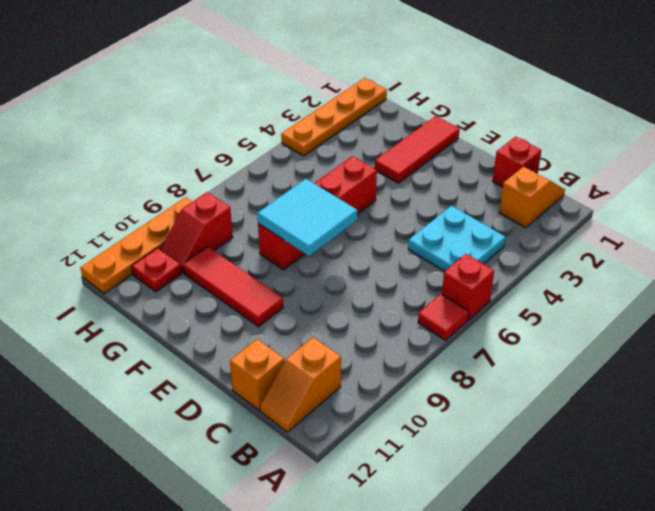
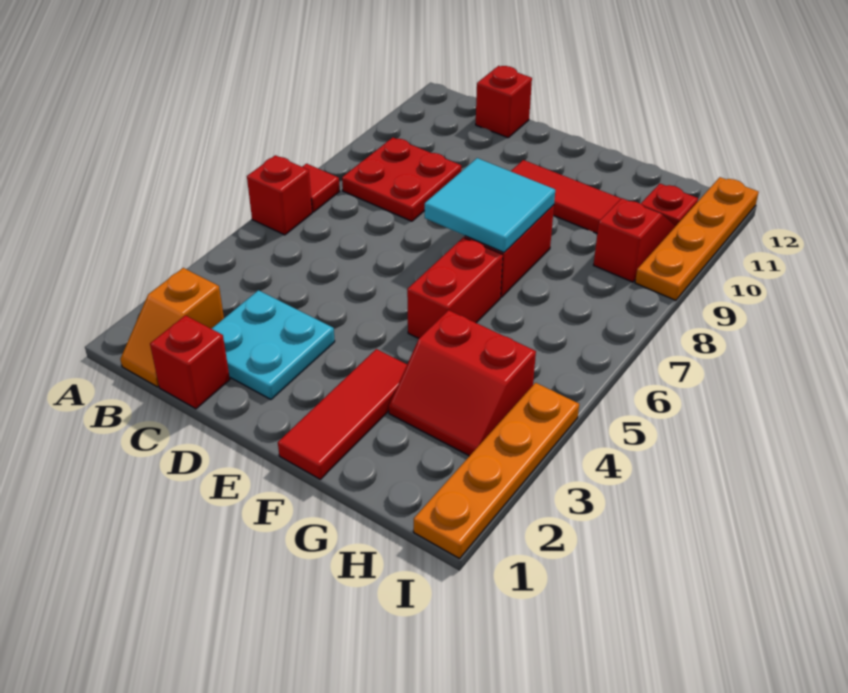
cyan 2x2 plate [408,206,506,272] -> cyan 2x2 plate moved to [212,290,335,400]
none -> red 2x2 plate [342,138,461,221]
orange 1x2 slope [260,338,341,432] -> none
orange 1x1 brick [230,339,284,410] -> red 1x1 brick [476,66,532,138]
none -> red 2x2 slope [389,310,536,456]

